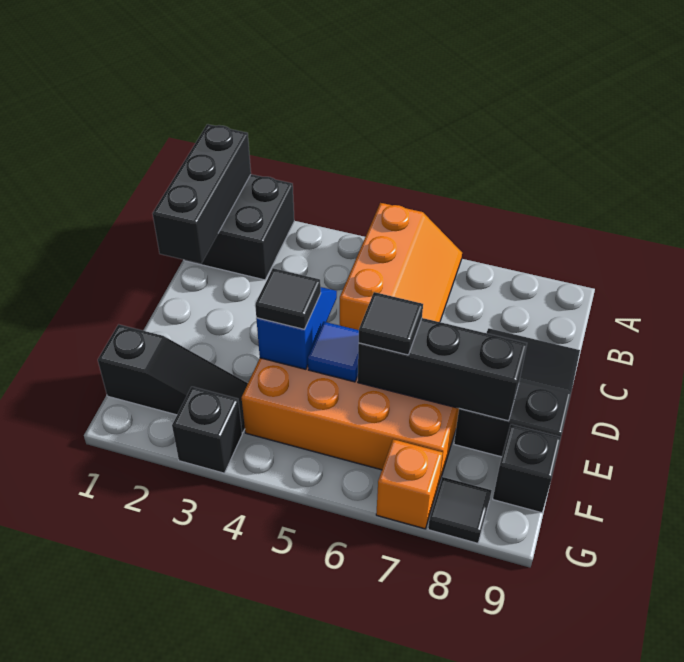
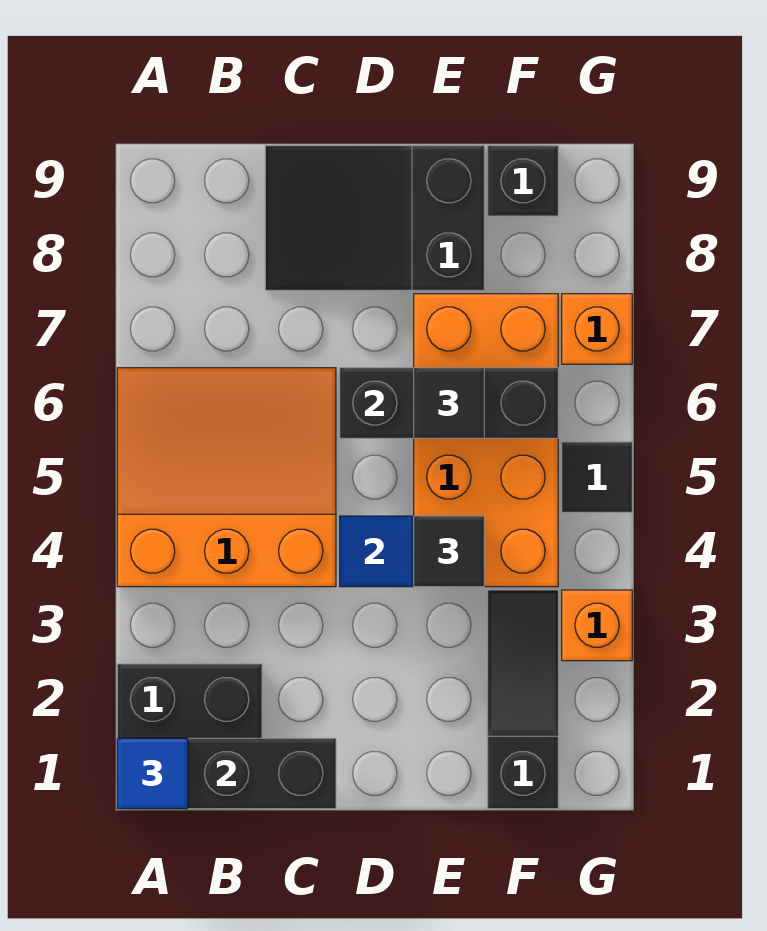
orange 2x3 slope [340,203,462,330] -> orange 3x3 slope [117,368,336,587]
blue 1x1 tile [308,322,359,382] -> blue 1x1 tile moved to [117,738,188,809]
black 1x3 brick [358,318,527,421] -> black 1x3 brick turned to [340,368,558,438]
black 1x1 brick [172,387,242,473] -> orange 1x1 brick [562,590,632,661]
black 1x1 tile [428,477,492,543] -> black 1x1 tile moved to [562,442,632,512]

